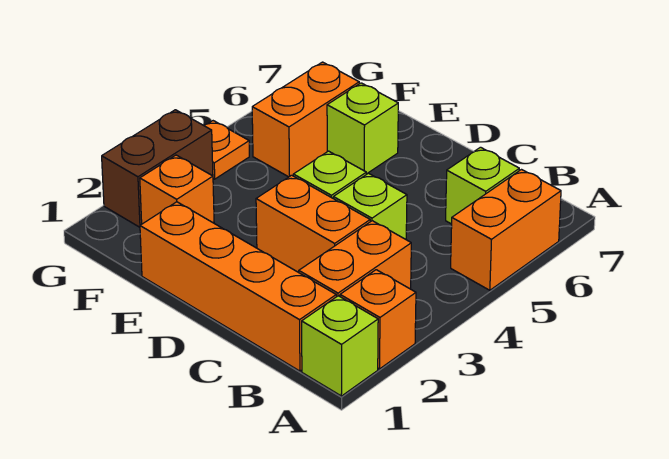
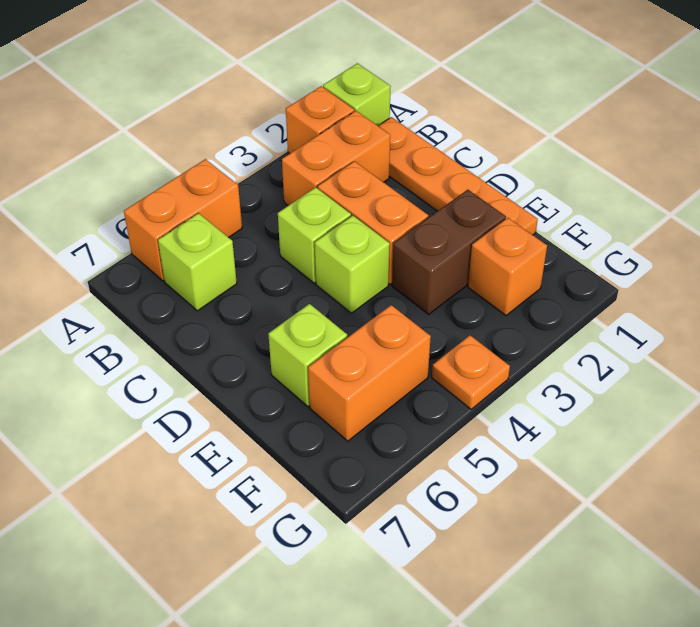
orange 1x4 brick [140,202,336,371] -> orange 1x4 plate [379,117,538,235]
brown 1x2 brick [102,110,213,227] -> brown 1x2 brick moved to [392,190,506,314]

